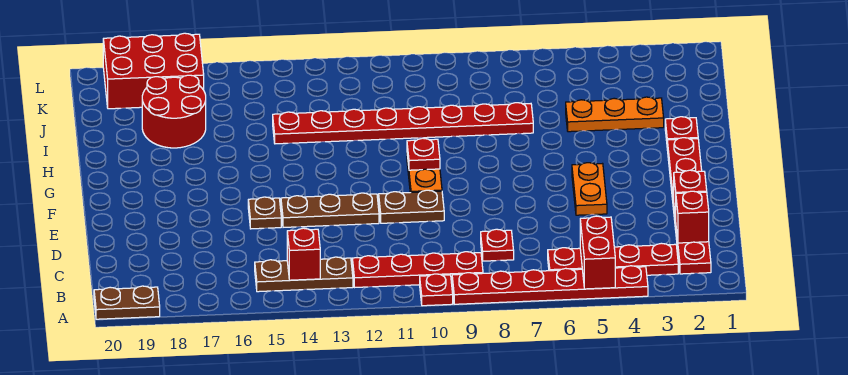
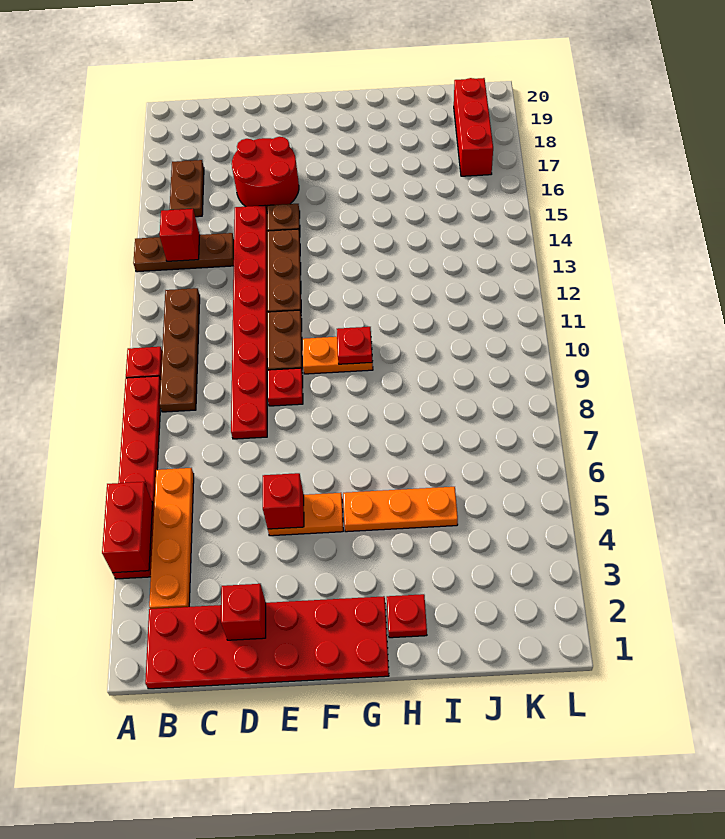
red 1x2 brick [580,216,615,289] -> red 1x2 brick turned to [102,482,153,573]
brown 1x2 plate [94,286,160,319] -> brown 1x2 plate moved to [170,160,204,217]
red 1x6 plate [667,138,711,274] -> red 2x6 plate [145,596,389,689]
red 1x4 plate [548,243,678,275] -> orange 1x4 plate [149,468,194,609]
red 1x4 plate [352,252,483,287] -> brown 1x4 plate [160,288,200,412]
brown 1x3 plate [255,257,353,292] -> brown 1x3 plate turned to [133,233,234,272]
red 1x1 brick [676,191,709,243] -> red 1x1 brick moved to [263,473,304,529]
red 1x1 plate [481,229,514,261] -> red 1x1 plate moved to [268,368,303,406]
orange 1x3 plate [566,97,664,132] -> orange 1x3 plate turned to [343,487,458,532]
red 1x8 plate [273,103,533,144] -> red 1x8 plate moved to [231,205,267,439]
red 2x2 round brick [142,75,206,148] -> red 2x2 round brick moved to [232,137,299,210]
red 2x3 brick [103,33,204,109] -> red 1x3 brick [454,78,493,176]

